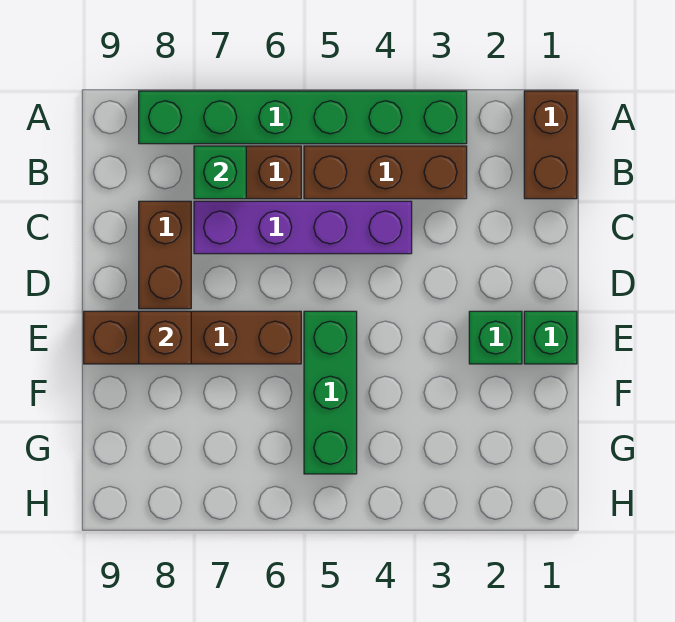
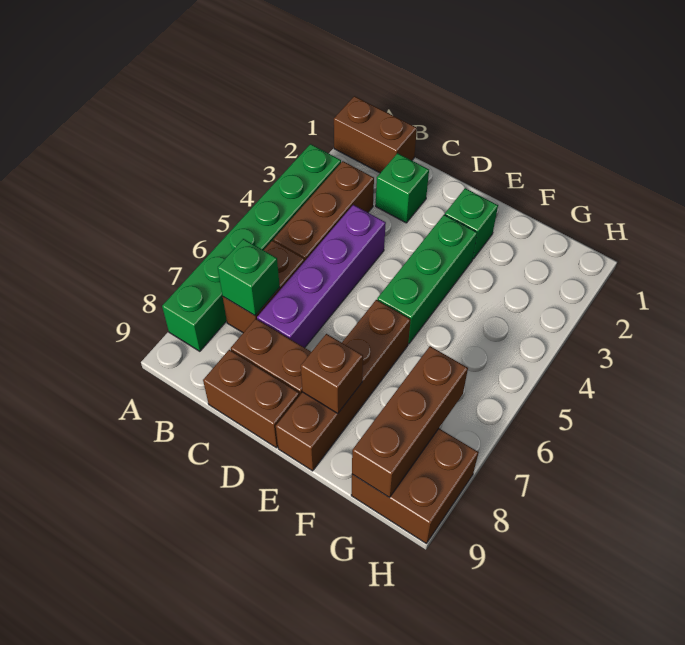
none -> brown 1x2 brick [203,350,300,448]
green 1x1 brick [524,311,577,364] -> green 1x1 brick moved to [376,153,429,223]
green 1x3 brick [304,311,357,474] -> green 1x3 brick turned to [377,215,477,344]
none -> brown 1x3 brick [352,346,468,498]
none -> brown 2x2 brick [351,429,479,544]

